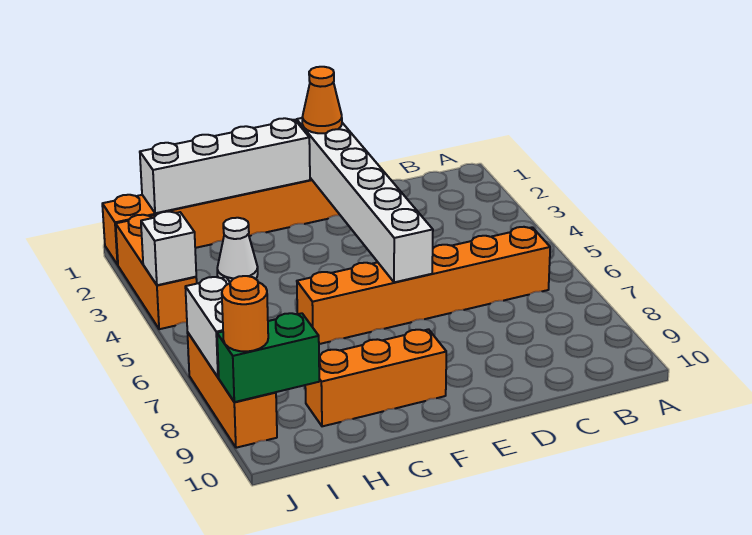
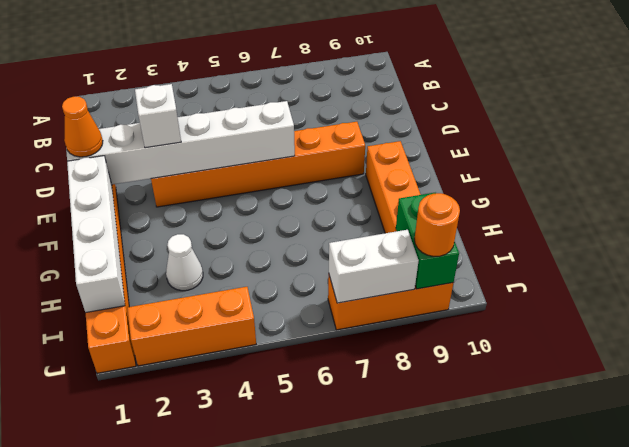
orange 1x6 brick [297,227,550,344] -> orange 1x6 brick turned to [151,122,365,207]
white 1x1 brick [141,212,196,285] -> white 1x1 brick moved to [135,84,181,148]

